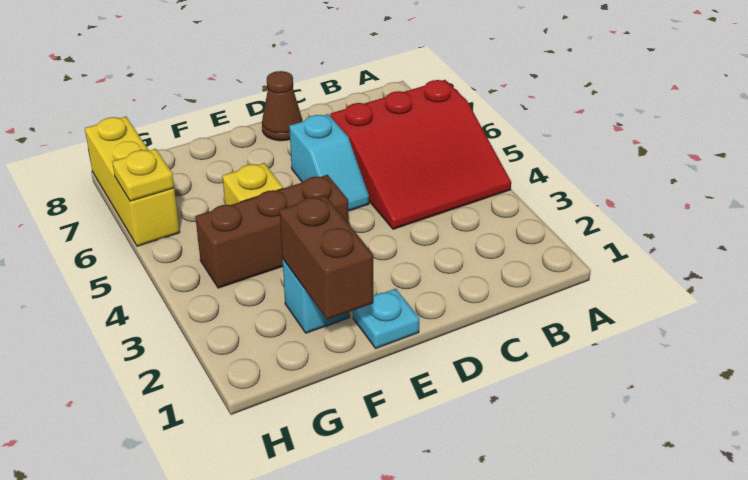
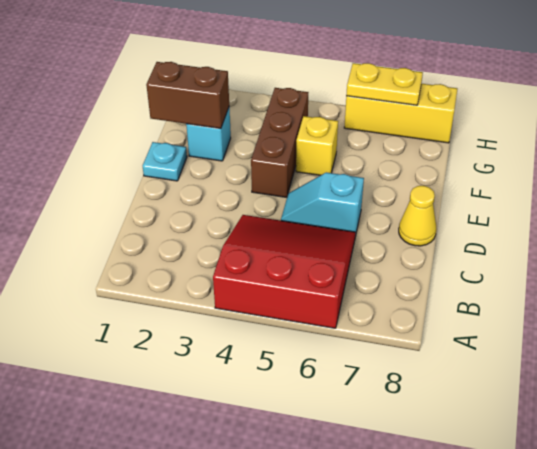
red 3x3 slope [330,80,511,229] -> red 3x3 slope turned to [213,215,356,328]
brown 1x1 cone [262,71,302,141] -> yellow 1x1 cone [399,186,437,246]
yellow 1x1 plate [112,149,174,201] -> yellow 1x2 plate [346,63,423,105]

